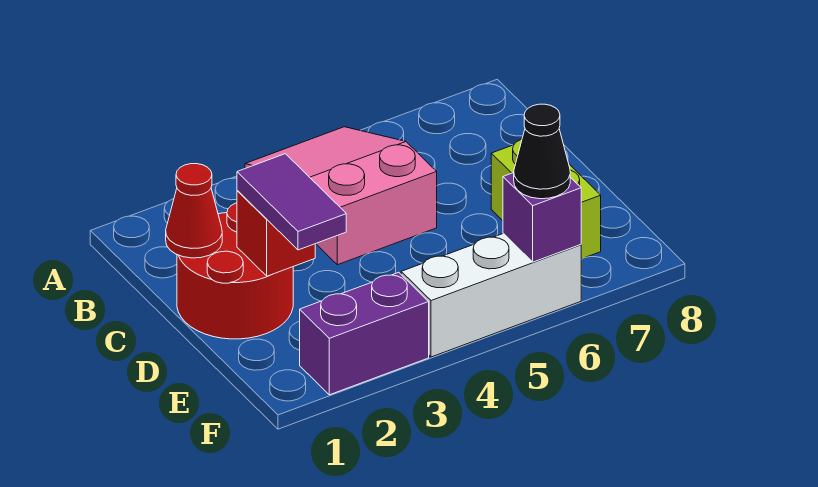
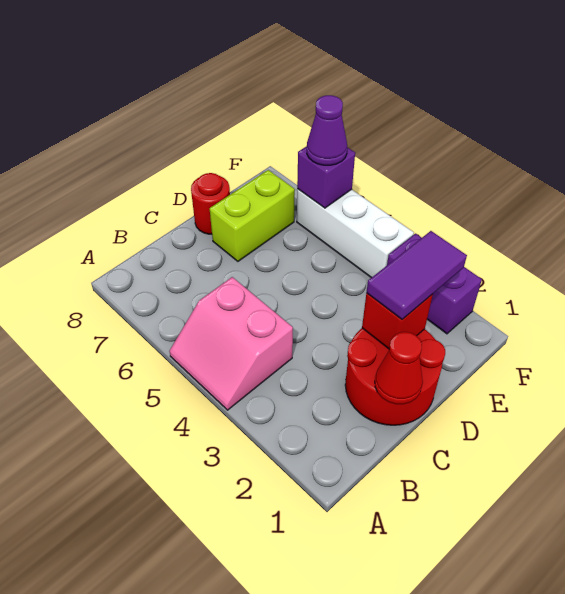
pink 2x3 slope [245,127,437,265] -> pink 2x2 slope [169,277,293,410]
none -> red 1x1 round brick [191,173,230,234]
black 1x1 cone [514,104,570,199] -> purple 1x1 cone [307,95,347,165]

